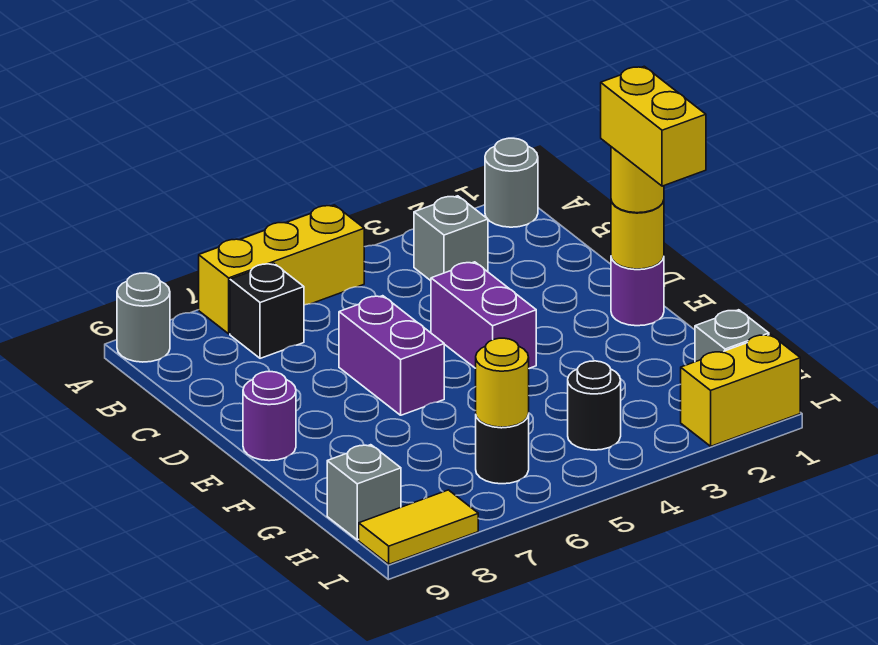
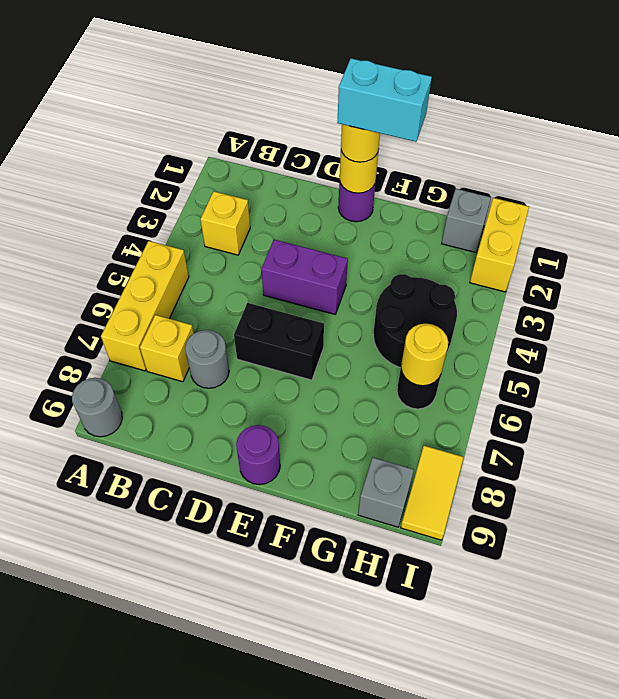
grey 1x1 round brick [485,138,538,227] -> grey 1x1 round brick moved to [185,330,229,388]
grey 1x1 brick [414,196,488,281] -> yellow 1x1 brick [201,191,250,255]
black 1x1 brick [230,263,304,358] -> yellow 1x1 brick [140,315,194,382]
purple 1x2 brick [339,296,444,415] -> black 1x2 brick [234,303,324,380]
yellow 1x2 brick [601,66,706,186] -> cyan 1x2 brick [337,58,432,142]
black 1x1 round brick [568,361,621,450] -> black 2x2 round brick [373,274,457,368]

